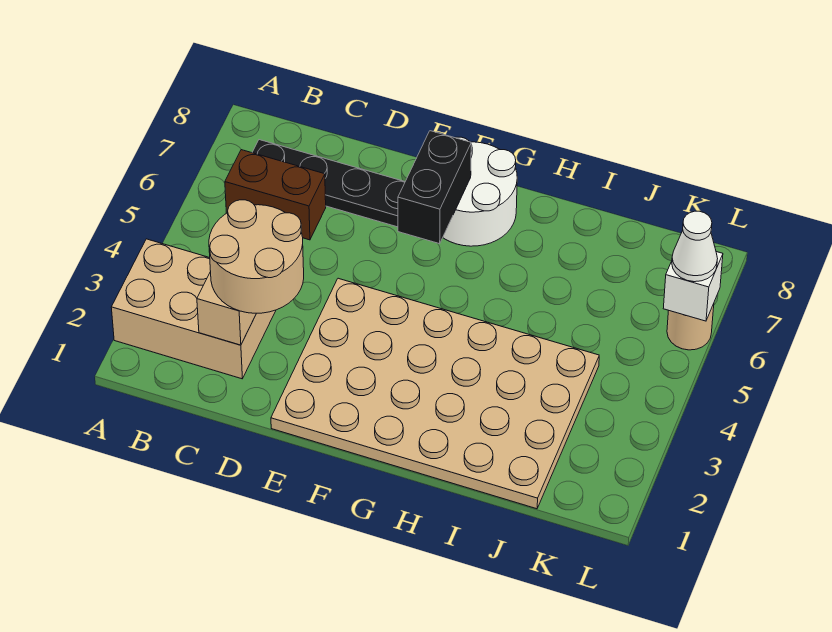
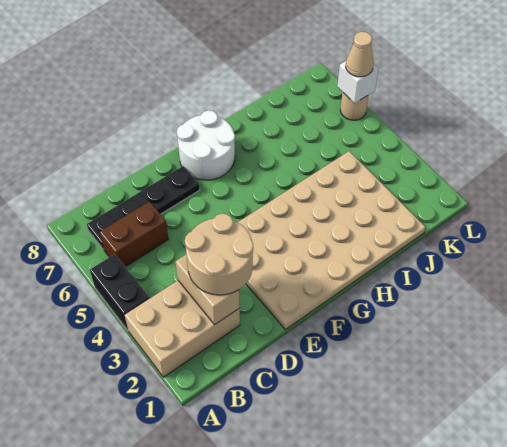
black 1x2 brick [398,131,471,244] -> black 1x2 brick moved to [90,254,150,330]
white 1x1 cone [672,211,718,282] -> tan 1x1 cone [346,32,374,77]

